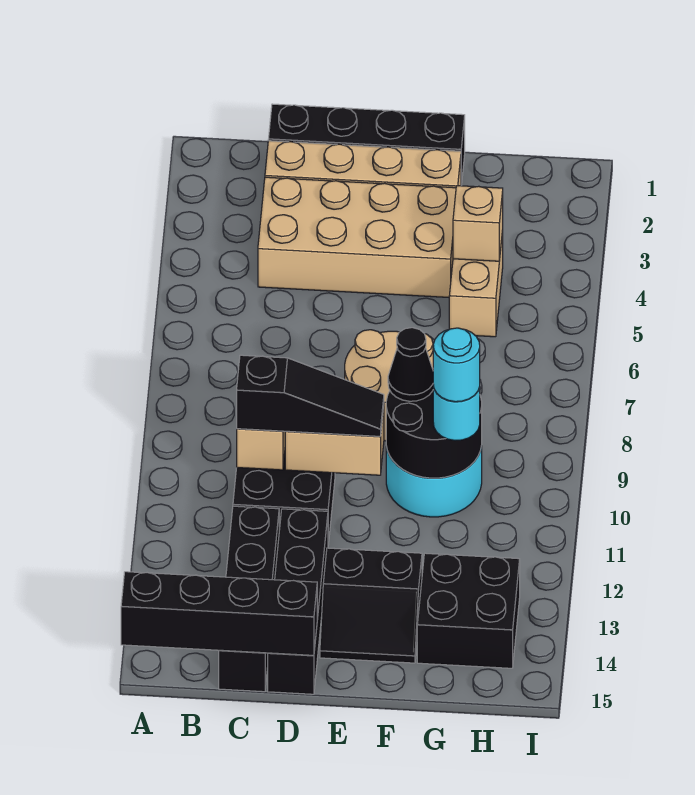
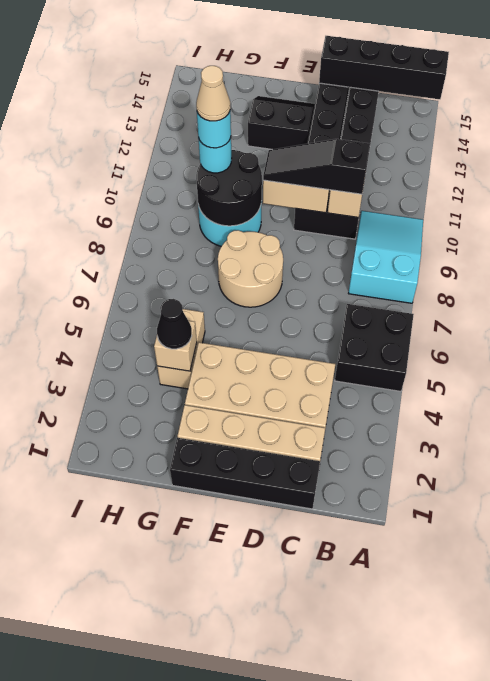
none -> cyan 2x3 slope [348,211,423,303]
black 1x1 cone [388,328,433,401] -> black 1x1 cone moved to [157,299,192,349]
none -> tan 1x1 cone [196,66,230,121]
black 2x2 brick [417,553,520,668] -> black 2x2 brick moved to [335,304,414,391]

